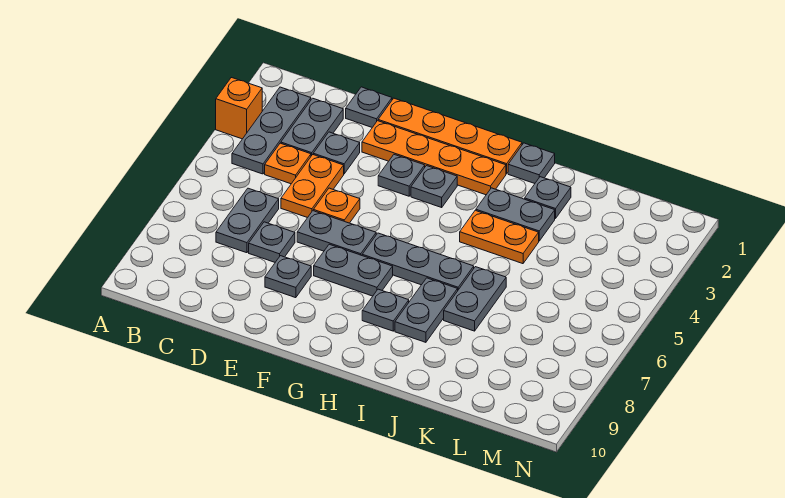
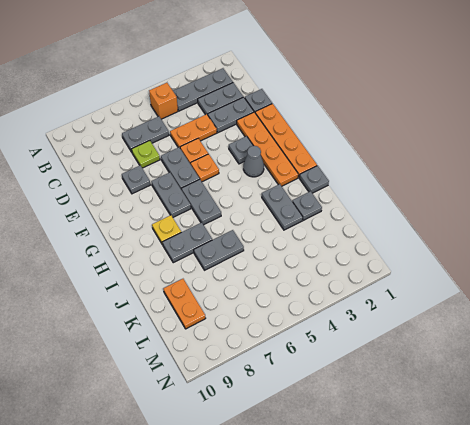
orange 1x1 brick [216,77,262,139] -> orange 1x1 brick moved to [149,83,178,119]
orange 1x1 plate [265,143,311,184] -> orange 1x1 plate moved to [191,154,219,182]
grey 1x1 plate [313,132,360,174] -> grey 1x2 plate [208,97,254,133]
grey 1x1 plate [249,222,295,262] -> lime 1x1 plate [132,141,160,168]
grey 1x1 plate [411,166,457,207] -> grey 1x1 cone [243,146,264,177]
grey 1x3 plate [362,233,474,290] -> grey 1x2 plate [181,179,221,225]
grey 1x1 plate [362,289,409,331] -> yellow 1x1 plate [152,215,181,245]
orange 1x2 plate [460,210,539,264] -> orange 1x2 plate moved to [163,279,206,329]

